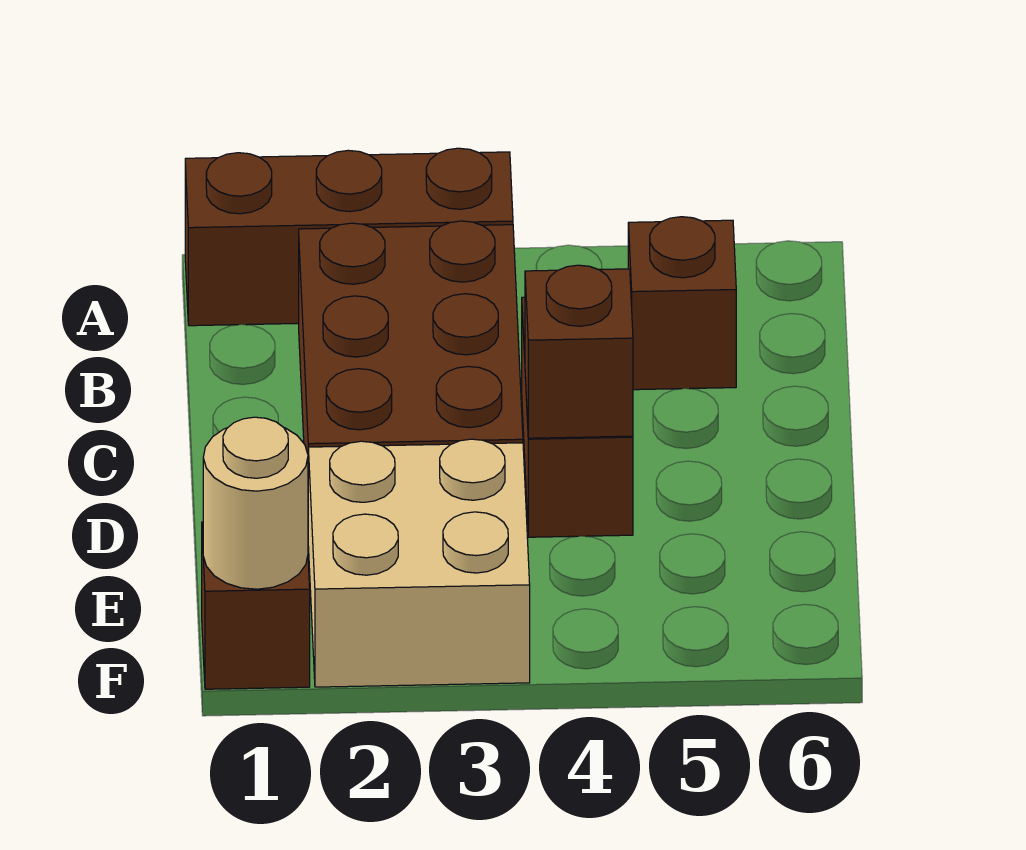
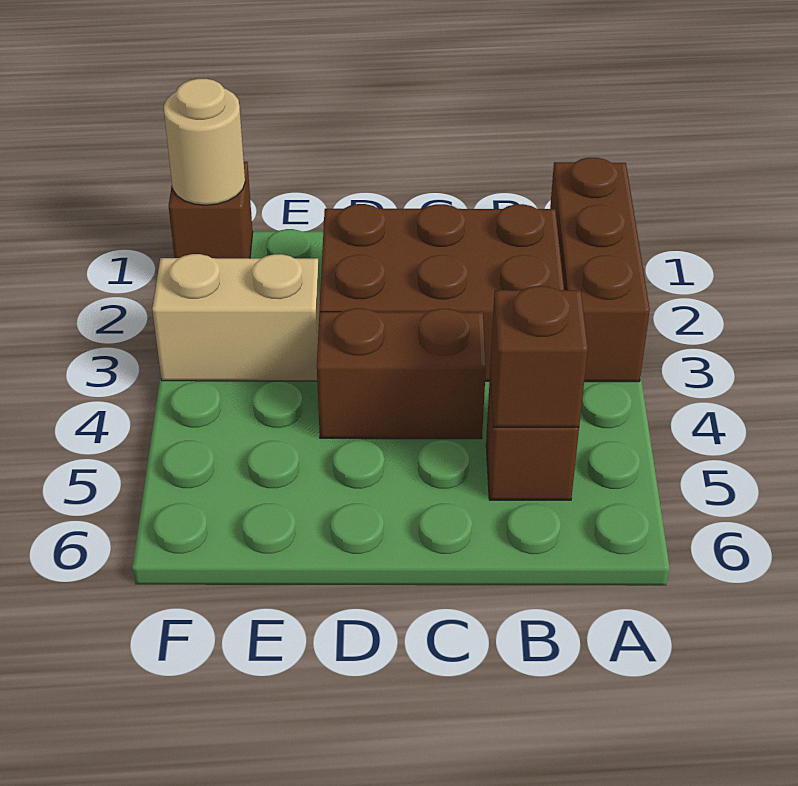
brown 1x1 brick [525,265,633,438] -> brown 1x1 brick moved to [490,286,588,427]
tan 2x2 brick [308,439,530,687] -> tan 1x2 brick [152,254,320,381]

